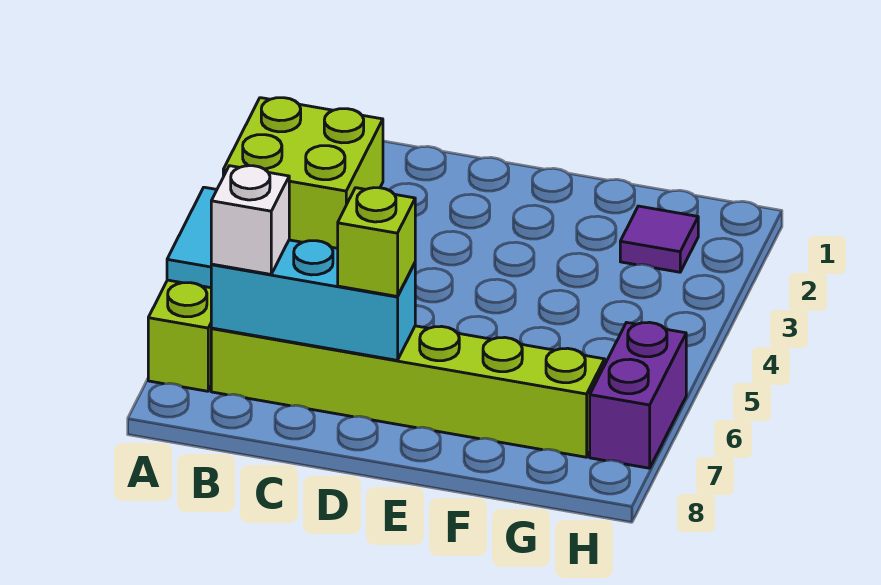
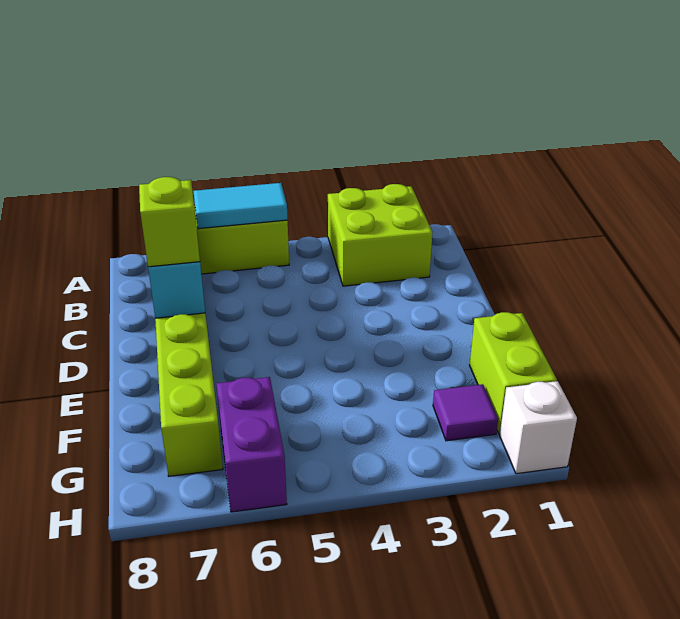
white 1x1 brick [211,166,289,274] -> white 1x1 brick moved to [500,381,577,474]
none -> lime 1x2 brick [470,312,557,434]
purple 1x2 brick [590,322,686,468] -> purple 1x2 brick turned to [216,377,287,512]

